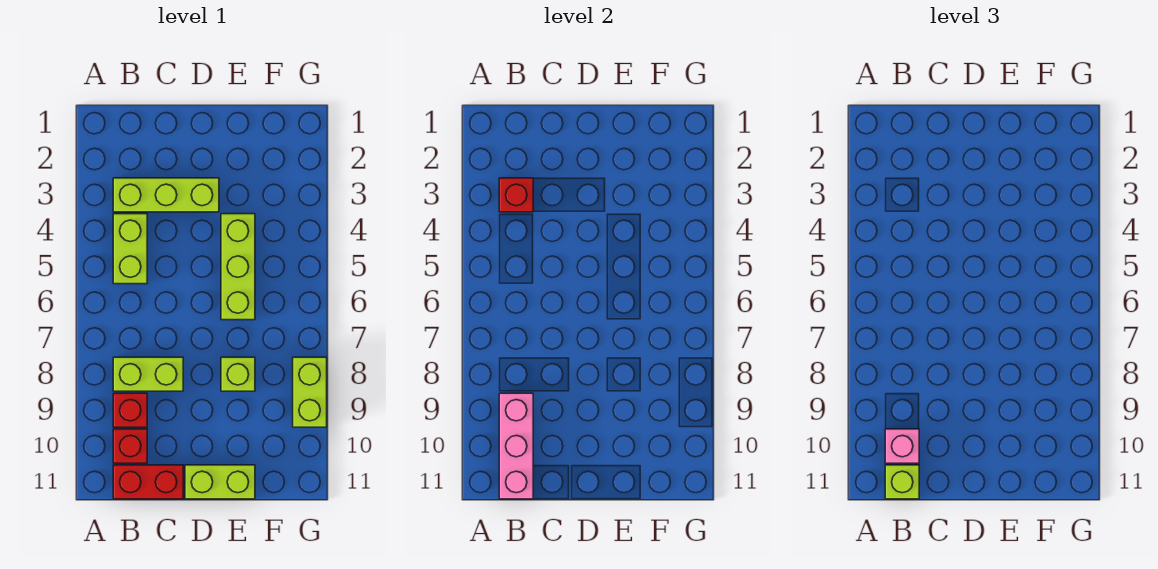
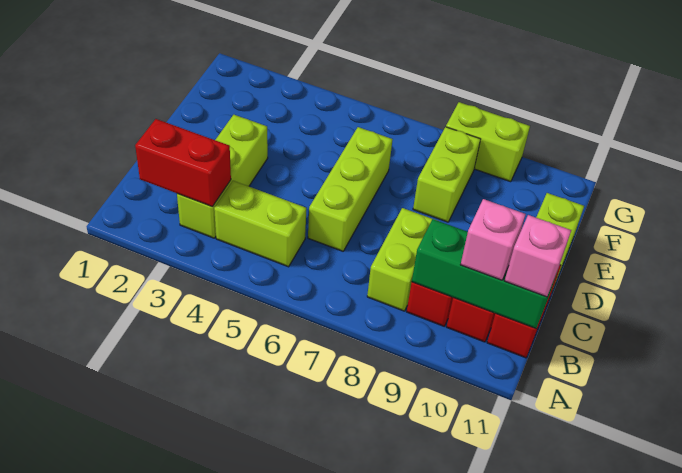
red 1x1 brick [499,178,533,212] -> red 1x2 brick [135,119,231,207]
pink 1x3 brick [499,393,533,499] -> green 1x3 brick [412,219,557,329]
lime 1x1 brick [885,465,919,499] -> pink 1x1 brick [505,215,571,297]
lime 1x3 brick [221,214,255,320] -> lime 1x3 brick turned to [308,127,393,251]
lime 1x1 brick [221,357,255,391] -> lime 1x2 brick [413,127,480,222]

